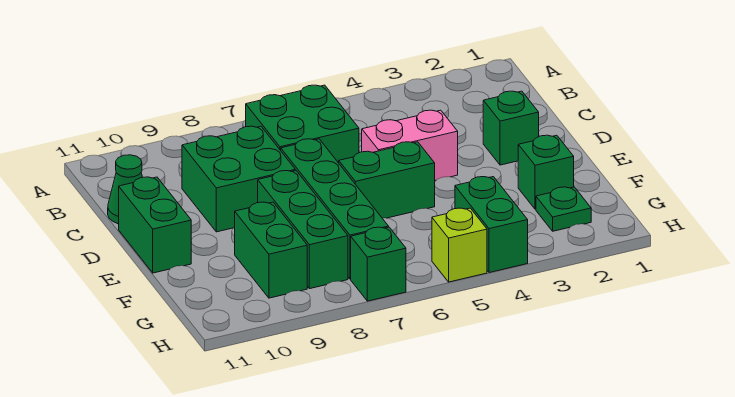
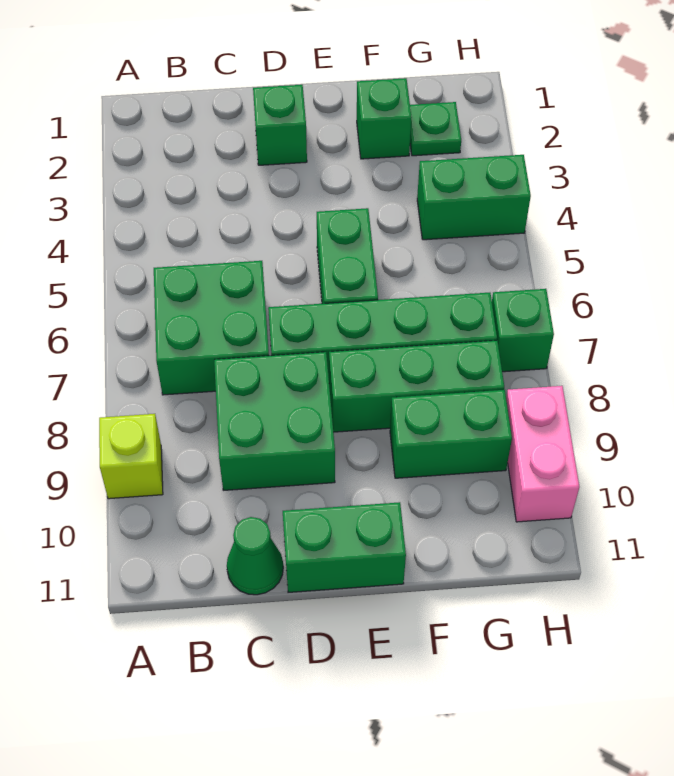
pink 1x2 brick [362,110,458,180] -> pink 1x2 brick moved to [506,386,579,522]
lime 1x1 brick [432,208,487,282] -> lime 1x1 brick moved to [99,414,163,499]

